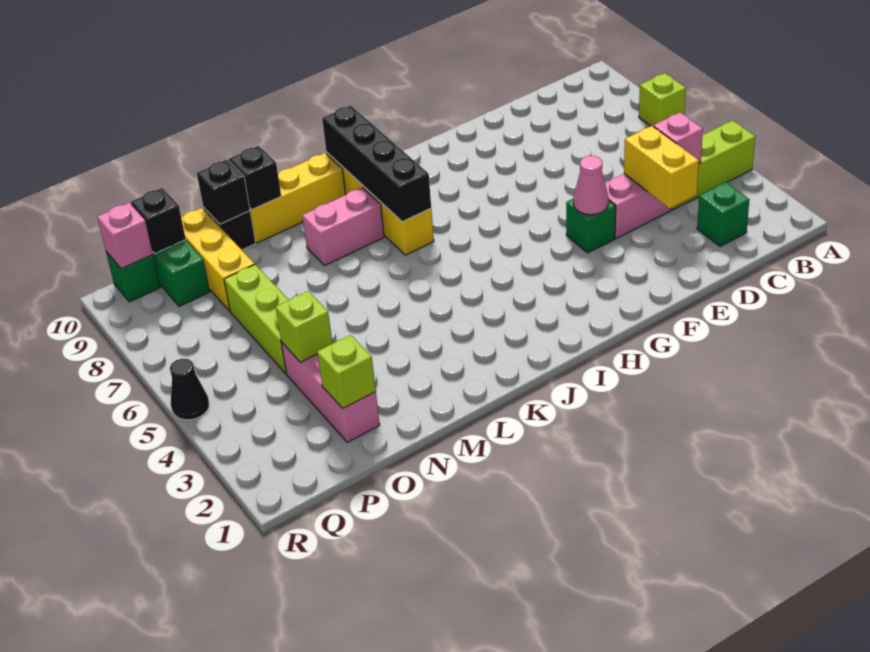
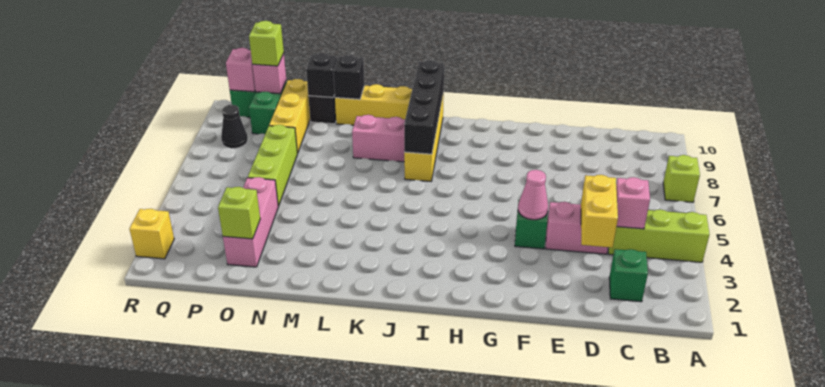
lime 1x1 brick [276,291,333,362] -> lime 1x1 brick moved to [249,21,284,66]
black 1x1 brick [131,188,186,254] -> pink 1x1 brick [253,53,286,94]
none -> yellow 1x1 brick [130,209,174,259]
black 1x1 cone [170,359,209,420] -> black 1x1 cone moved to [221,105,248,148]

